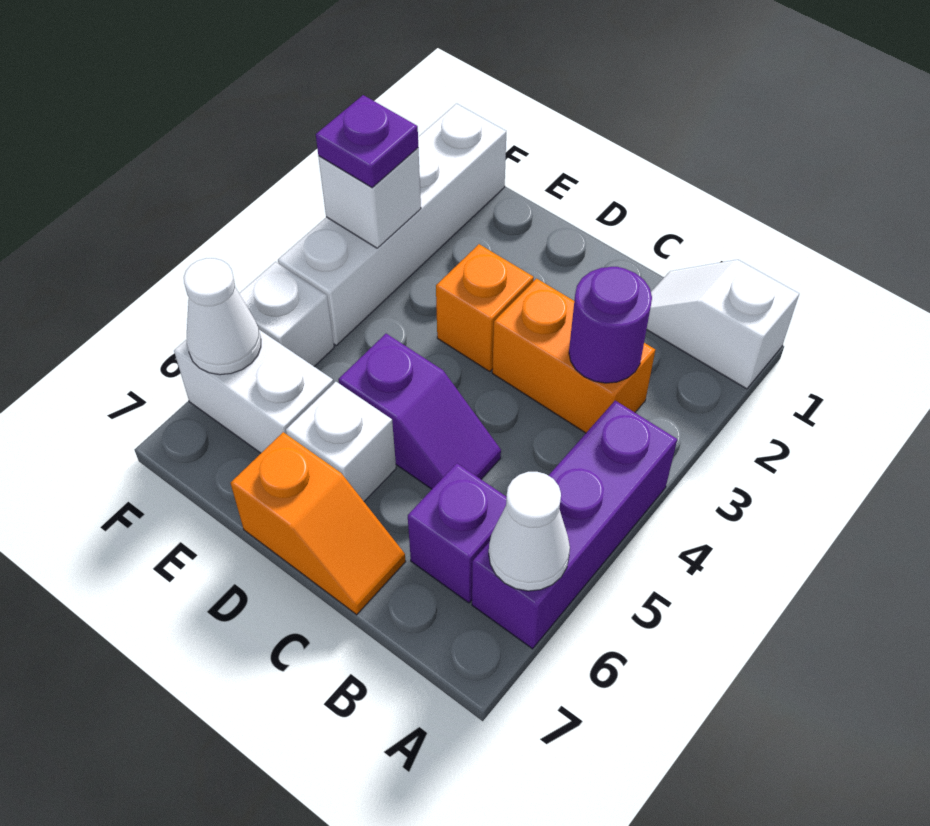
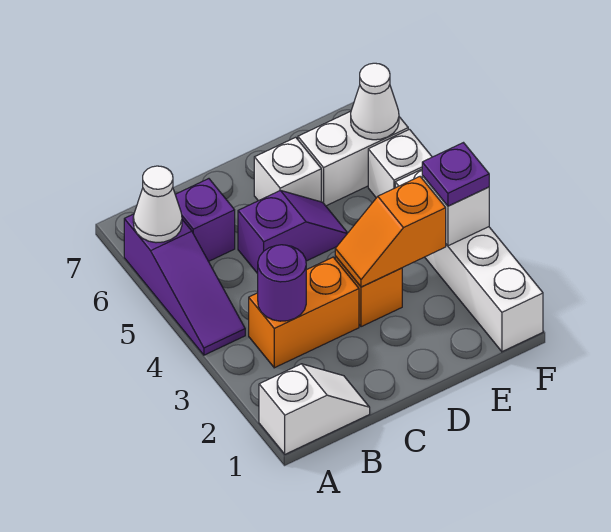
purple 1x3 brick [472,401,677,649] -> purple 1x3 slope [124,214,245,355]
purple 1x2 slope [338,334,501,489] -> purple 1x2 slope turned to [238,191,347,274]
orange 1x2 slope [231,432,406,615] -> orange 1x2 slope moved to [335,177,446,287]

